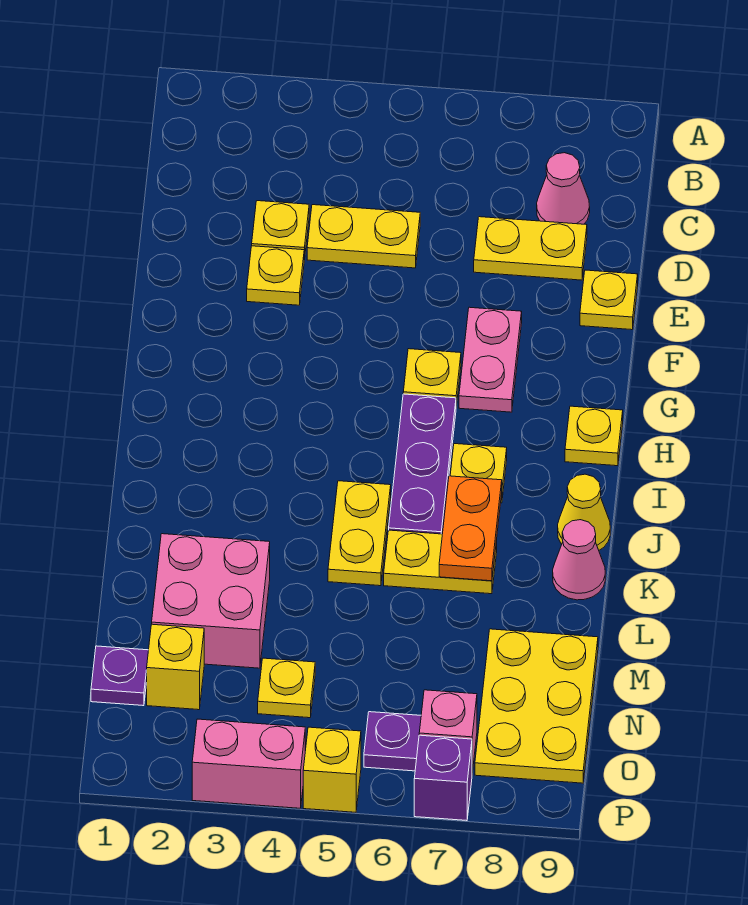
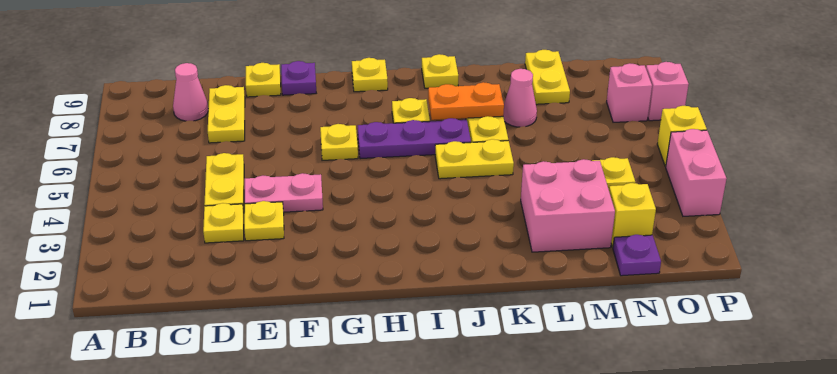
pink 1x2 plate [459,307,522,412] -> pink 1x2 plate moved to [245,173,323,212]
yellow 1x1 cone [558,474,610,550] -> yellow 1x1 plate [422,54,458,88]
pink 1x1 cone [553,520,605,600] -> pink 1x1 cone moved to [503,69,537,127]
yellow 2x3 plate [475,629,598,783] -> yellow 1x2 plate [525,50,570,104]
purple 1x1 plate [364,712,421,771] -> purple 1x1 plate moved to [281,61,316,95]
purple 1x1 brick [414,735,472,821] -> pink 1x1 brick [646,62,689,121]

